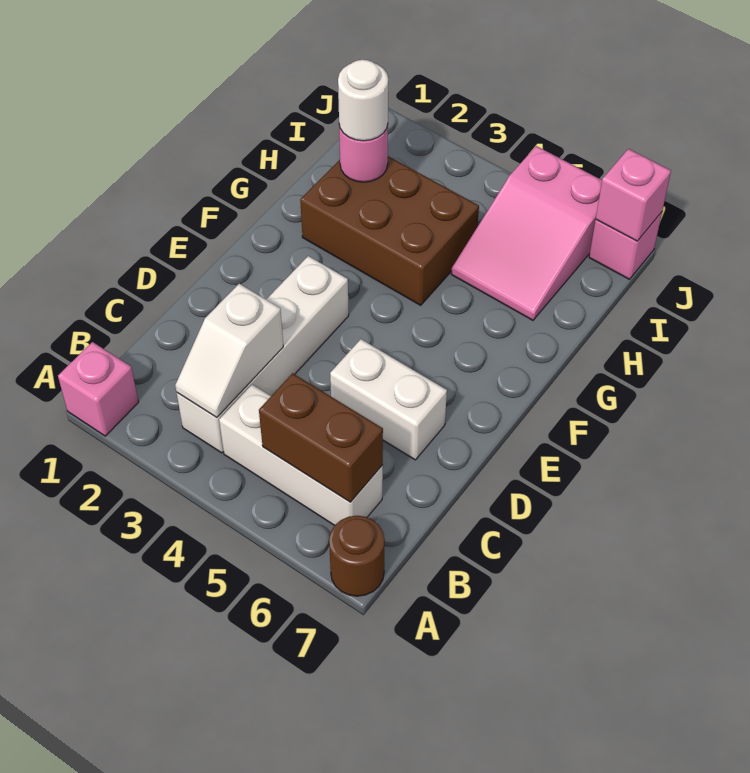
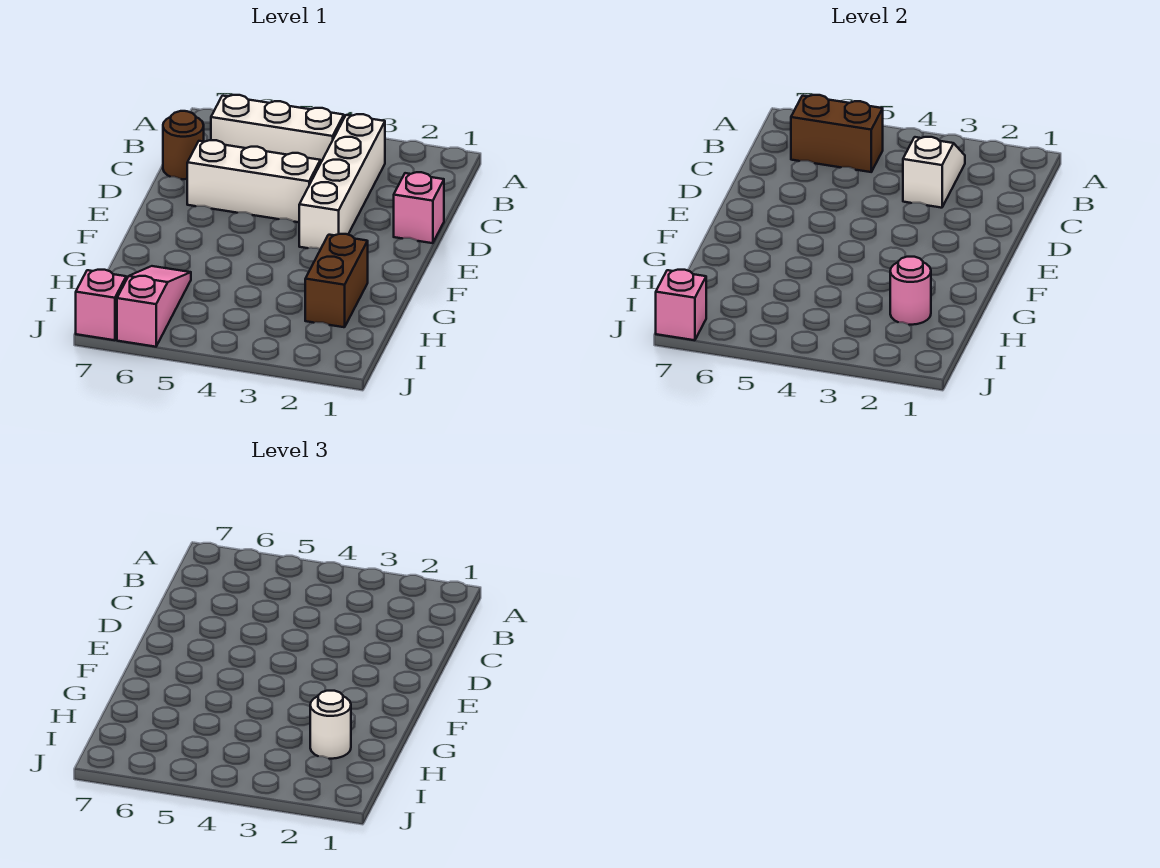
pink 1x1 brick [58,342,139,436] -> pink 1x1 brick moved to [394,172,444,243]
brown 1x1 round brick [329,516,385,596] -> brown 1x1 round brick moved to [163,111,204,179]
white 1x2 brick [330,339,447,460] -> white 1x3 brick [187,140,320,222]
brown 2x3 brick [300,156,479,305] -> brown 1x2 brick [305,234,368,327]
pink 2x3 slope [451,146,602,320] -> pink 1x3 slope [117,266,191,347]

